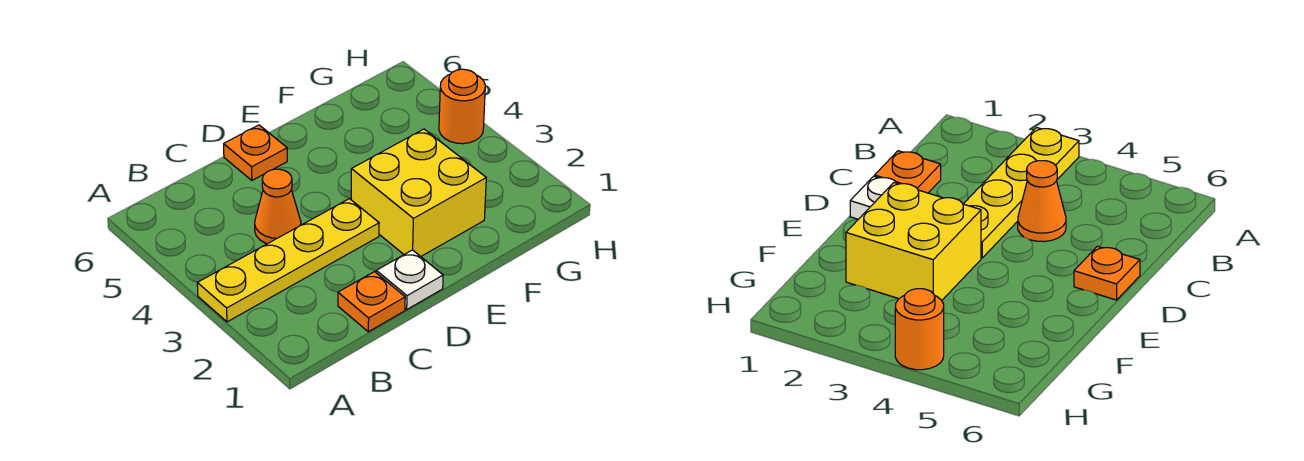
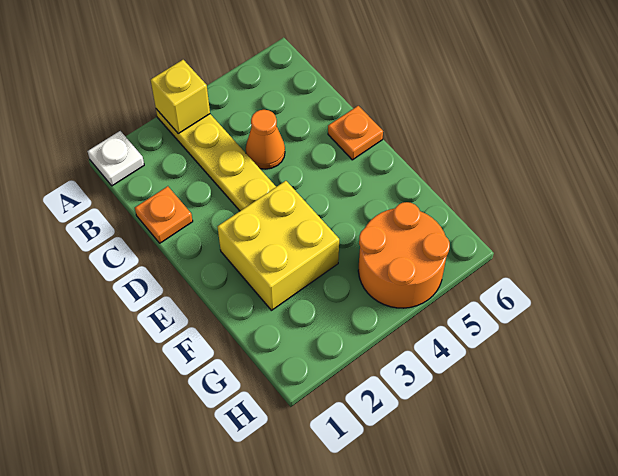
none -> yellow 1x1 brick [151,60,210,134]
white 1x1 plate [376,250,443,309] -> white 1x1 plate moved to [88,131,144,186]
orange 1x1 round brick [439,69,485,144] -> orange 2x2 round brick [358,202,450,308]

